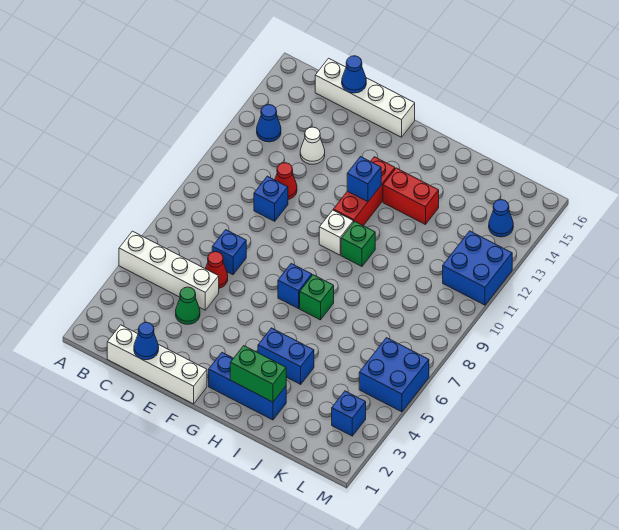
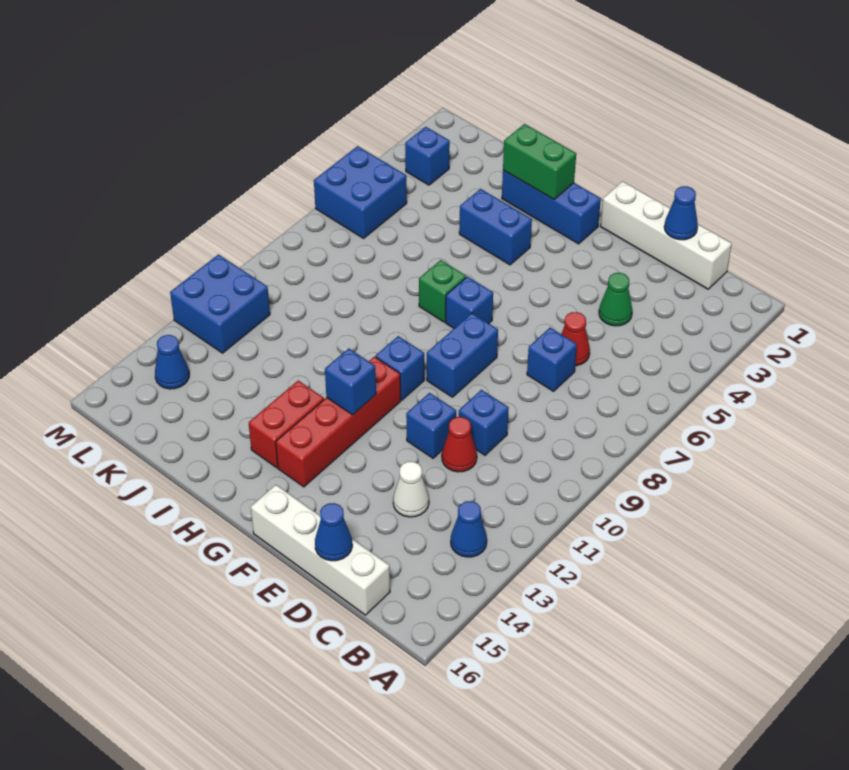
white 1x4 brick [119,231,219,310] -> none
none -> blue 1x1 brick [406,393,456,458]
none -> blue 1x2 brick [427,313,498,397]
white 1x1 brick [319,210,353,255] -> blue 1x1 brick [375,336,424,400]
red 1x3 brick [333,157,395,226] -> red 1x4 brick [276,357,401,487]
green 1x1 brick [341,221,375,266] -> none
red 1x2 brick [383,168,439,225] -> red 1x2 brick turned to [249,381,324,468]

